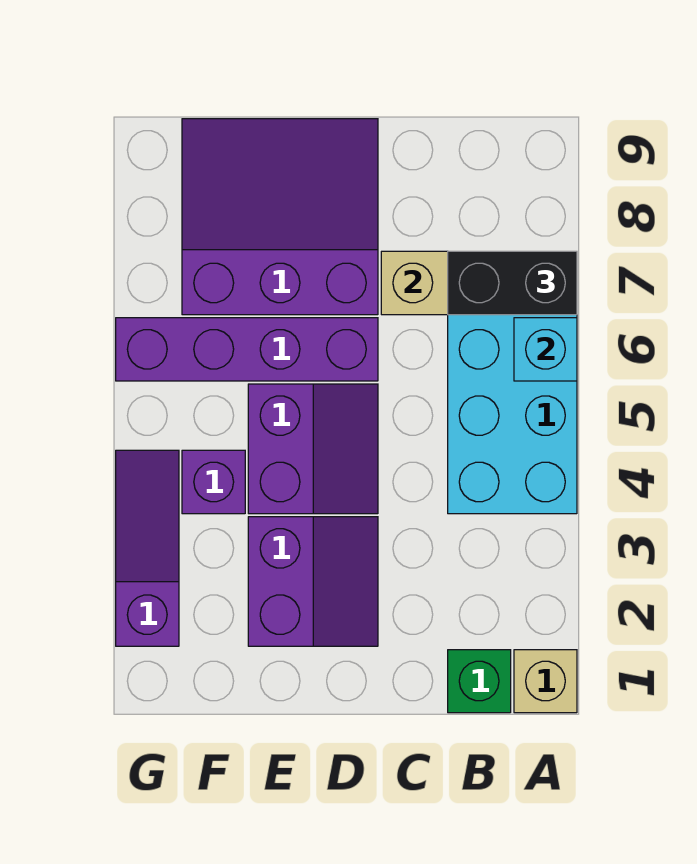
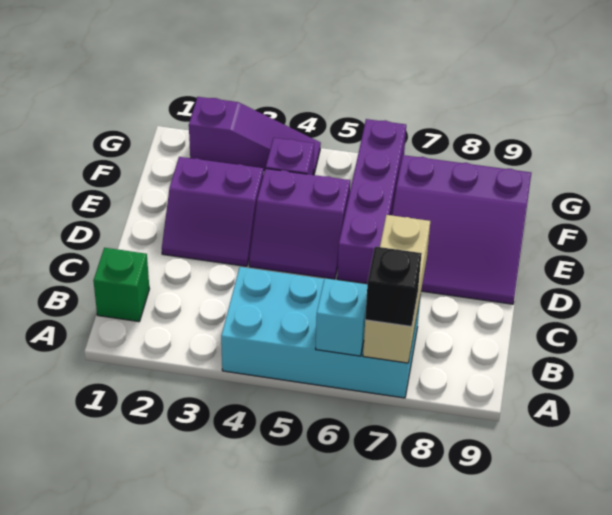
tan 1x1 brick [514,650,577,713] -> none
black 1x2 brick [448,251,577,315] -> black 1x1 brick [365,247,422,327]
purple 3x3 slope [182,119,378,315] -> purple 3x3 slope turned to [392,155,531,304]

